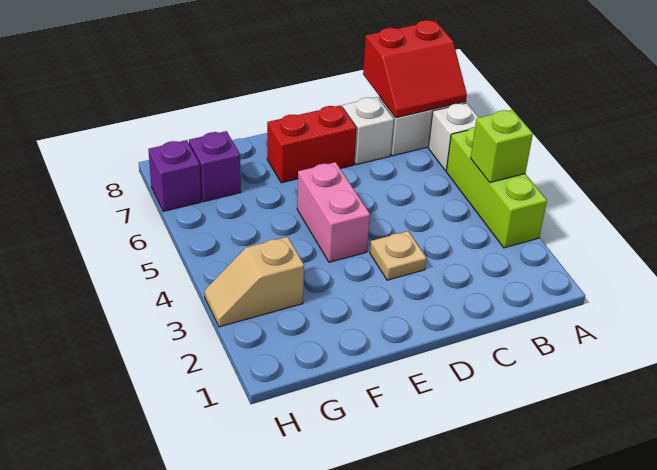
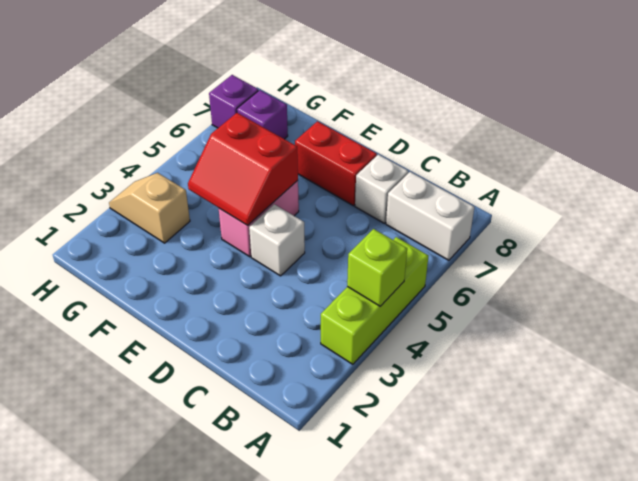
white 1x1 brick [428,103,479,171] -> white 1x1 brick moved to [249,204,305,276]
red 2x2 slope [363,20,467,118] -> red 2x2 slope moved to [188,113,298,225]
tan 1x1 plate [370,231,426,280] -> none

